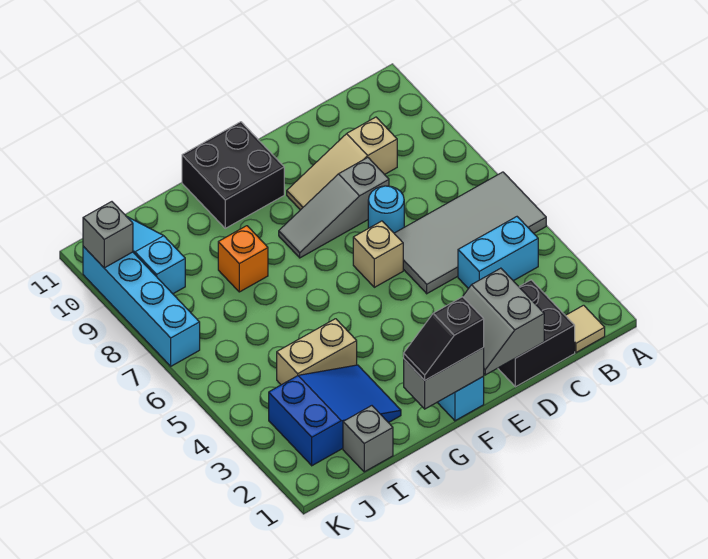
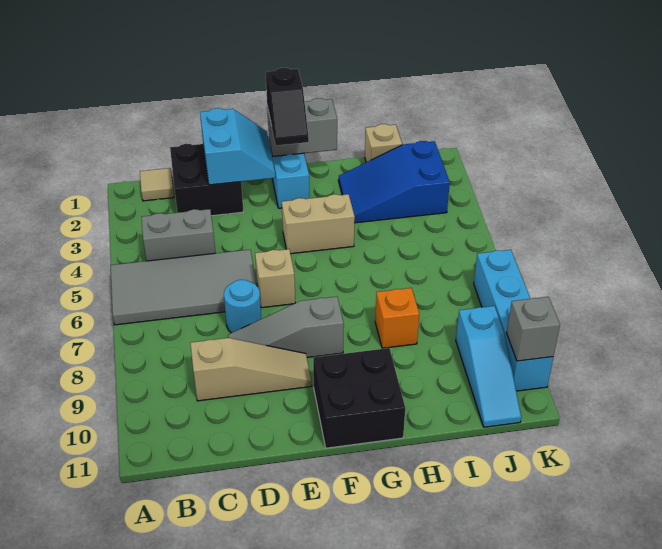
cyan 1x2 brick [458,217,538,289] -> grey 1x2 brick [141,209,215,261]
grey 2x2 slope [463,268,544,375] -> cyan 2x2 slope [200,108,275,185]
grey 1x3 slope [279,157,389,258] -> grey 1x3 slope turned to [228,297,344,358]
black 1x2 slope [404,297,484,380] -> black 1x2 slope turned to [266,68,309,145]
tan 1x2 brick [277,319,357,385] -> tan 1x2 brick moved to [282,194,355,254]
grey 1x1 brick [343,406,393,472] -> tan 1x1 brick [365,124,402,162]

